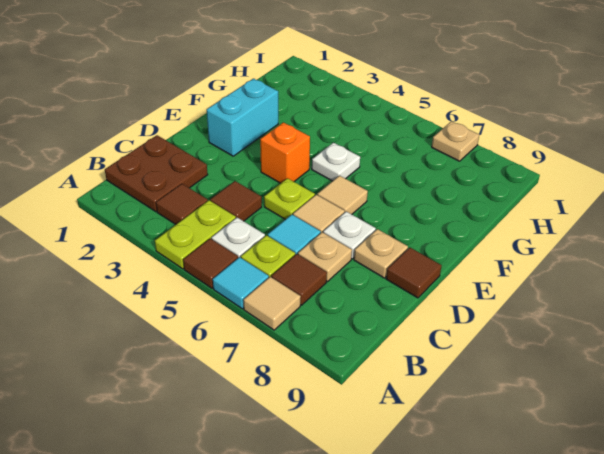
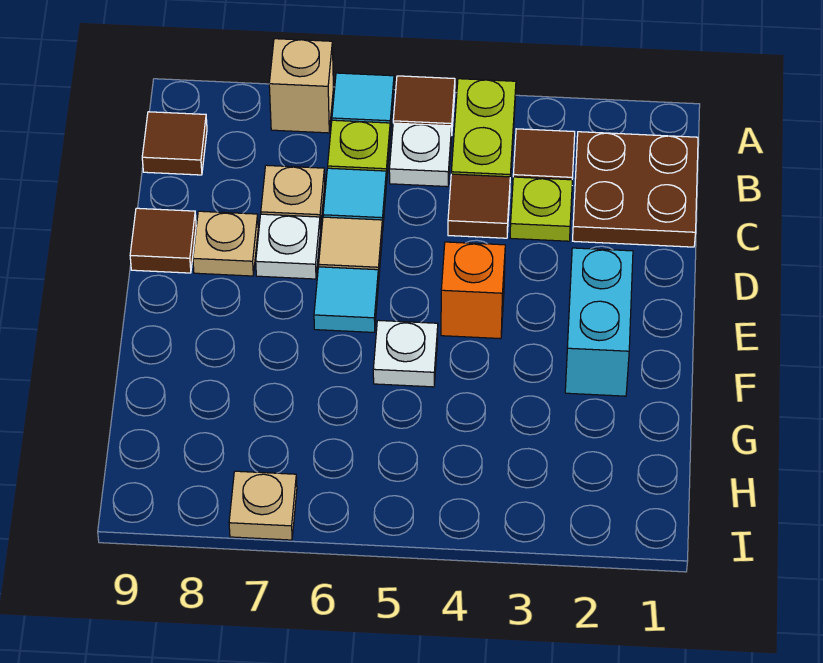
tan 1x1 tile [244,277,301,330] -> tan 1x1 brick [269,39,333,133]
brown 1x1 tile [271,254,327,305] -> brown 1x1 tile moved to [142,112,207,175]
lime 1x1 plate [264,178,315,220] -> lime 1x1 plate moved to [510,177,572,241]
tan 1x1 tile [317,176,368,214] -> cyan 1x1 tile [314,267,379,332]

